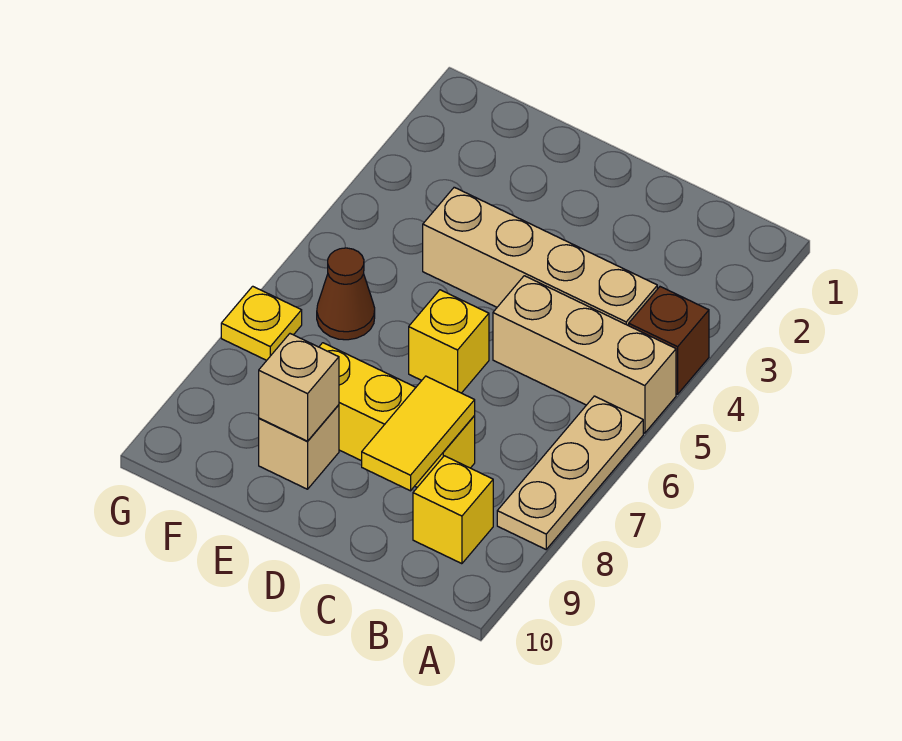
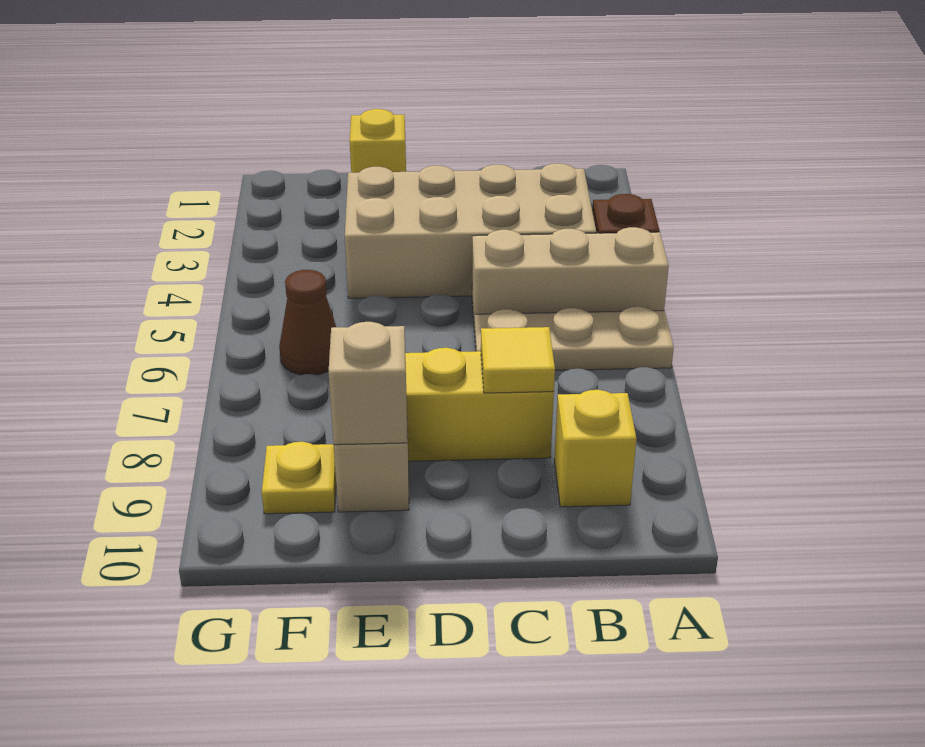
tan 1x3 plate [497,396,643,549] -> tan 1x3 plate turned to [475,307,674,370]
tan 1x4 brick [423,187,657,326] -> tan 2x4 brick [345,163,596,298]
yellow 1x2 tile [362,376,475,491] -> yellow 1x1 tile [481,327,555,393]
yellow 1x1 brick [409,290,489,393] -> yellow 1x1 brick moved to [350,109,406,173]
yellow 1x1 plate [221,286,302,360] -> yellow 1x1 plate moved to [262,442,336,514]

